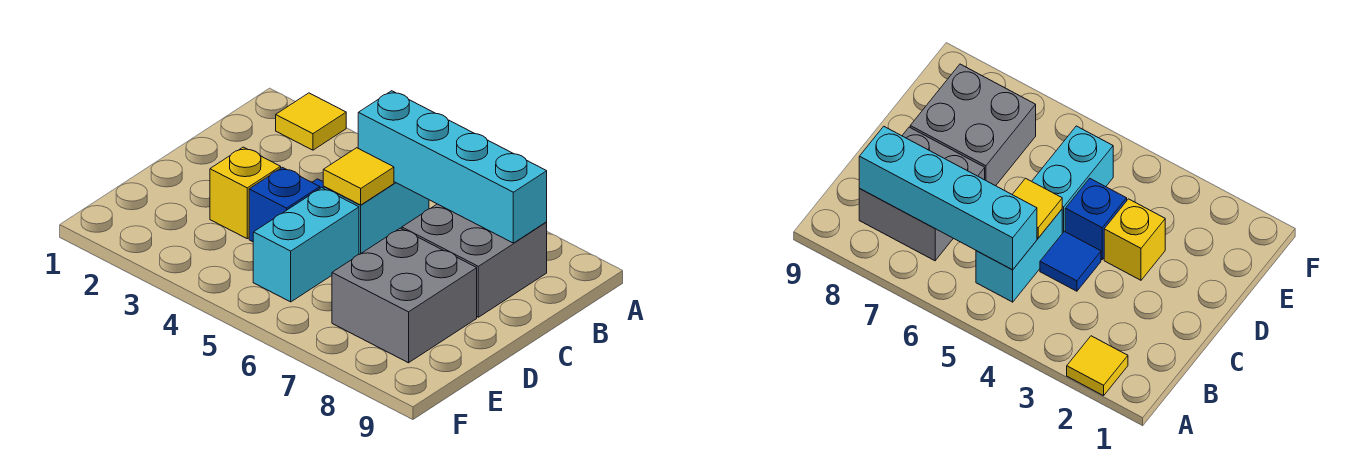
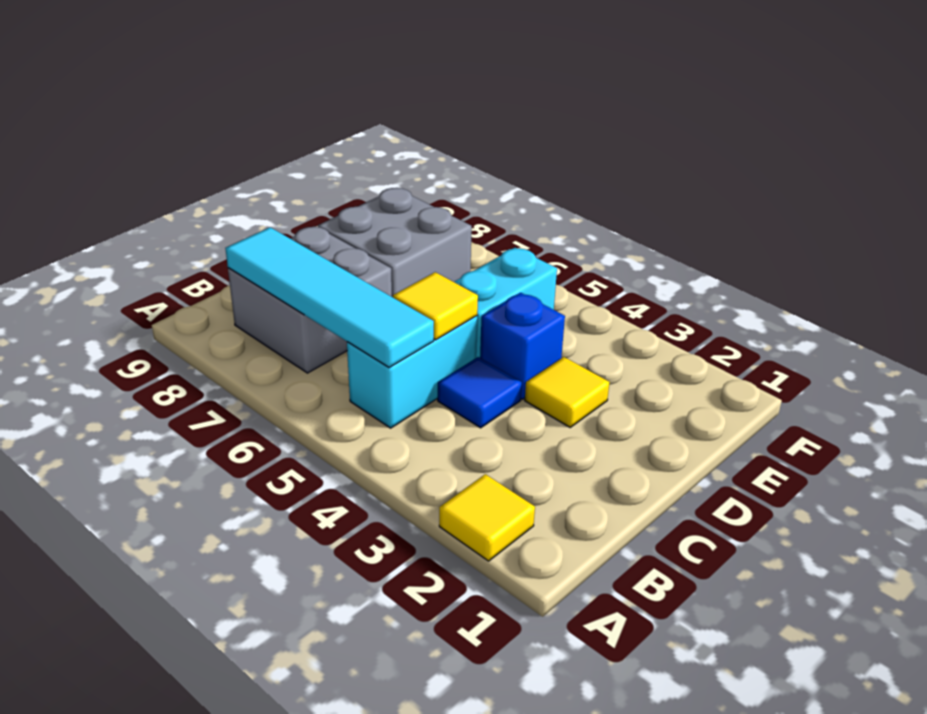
cyan 1x4 brick [358,91,547,243] -> cyan 1x4 tile [225,227,434,367]
yellow 1x1 brick [210,147,281,239] -> yellow 1x1 tile [525,357,610,427]

